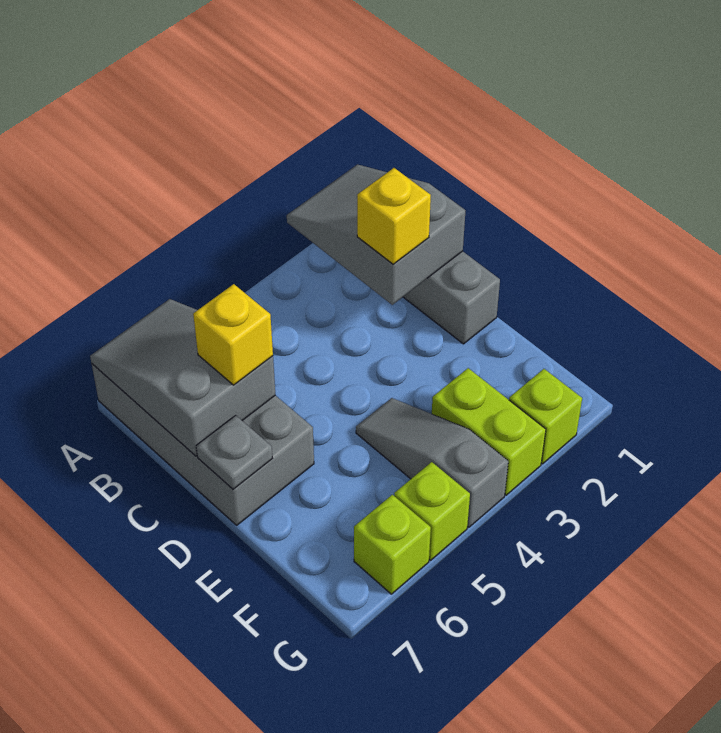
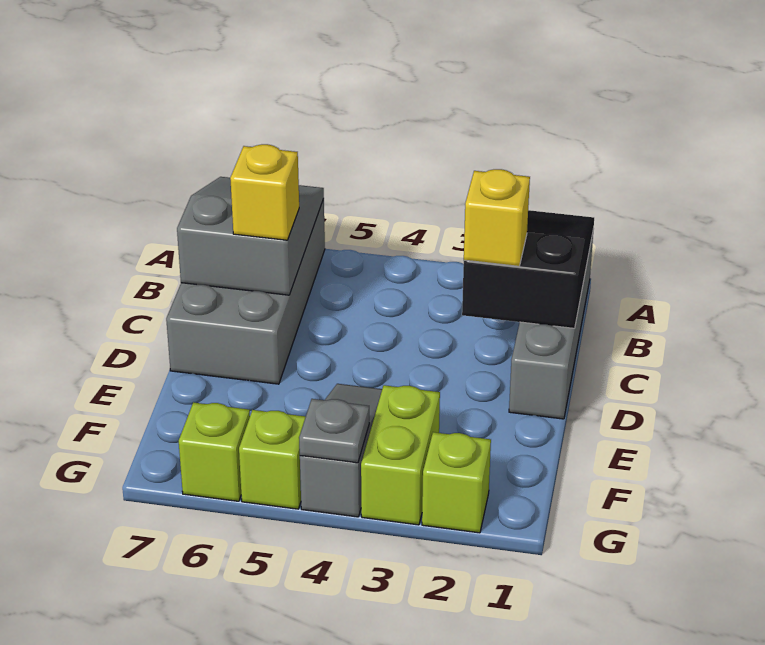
grey 2x3 slope [287,165,465,305] -> black 2x3 slope [462,210,594,328]
grey 1x1 plate [196,415,272,489] -> grey 1x1 plate moved to [299,399,369,463]

